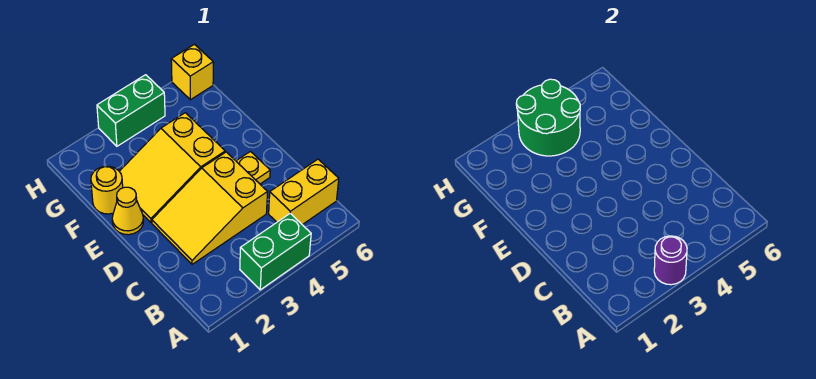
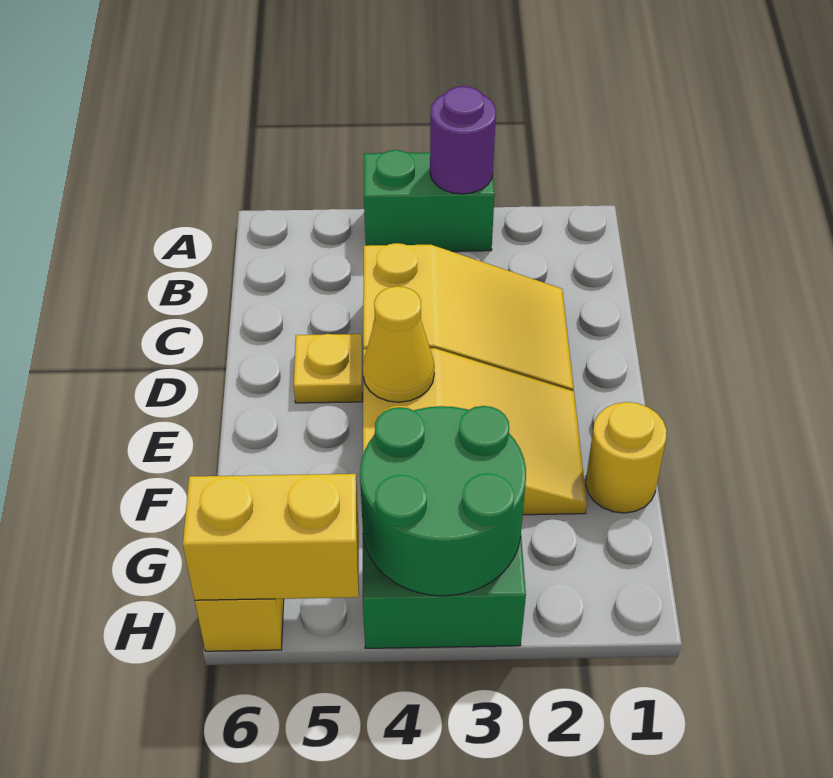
yellow 1x2 brick [269,159,339,225] -> yellow 1x2 brick moved to [183,474,359,600]
yellow 1x1 cone [112,187,143,235] -> yellow 1x1 cone moved to [363,286,434,402]

